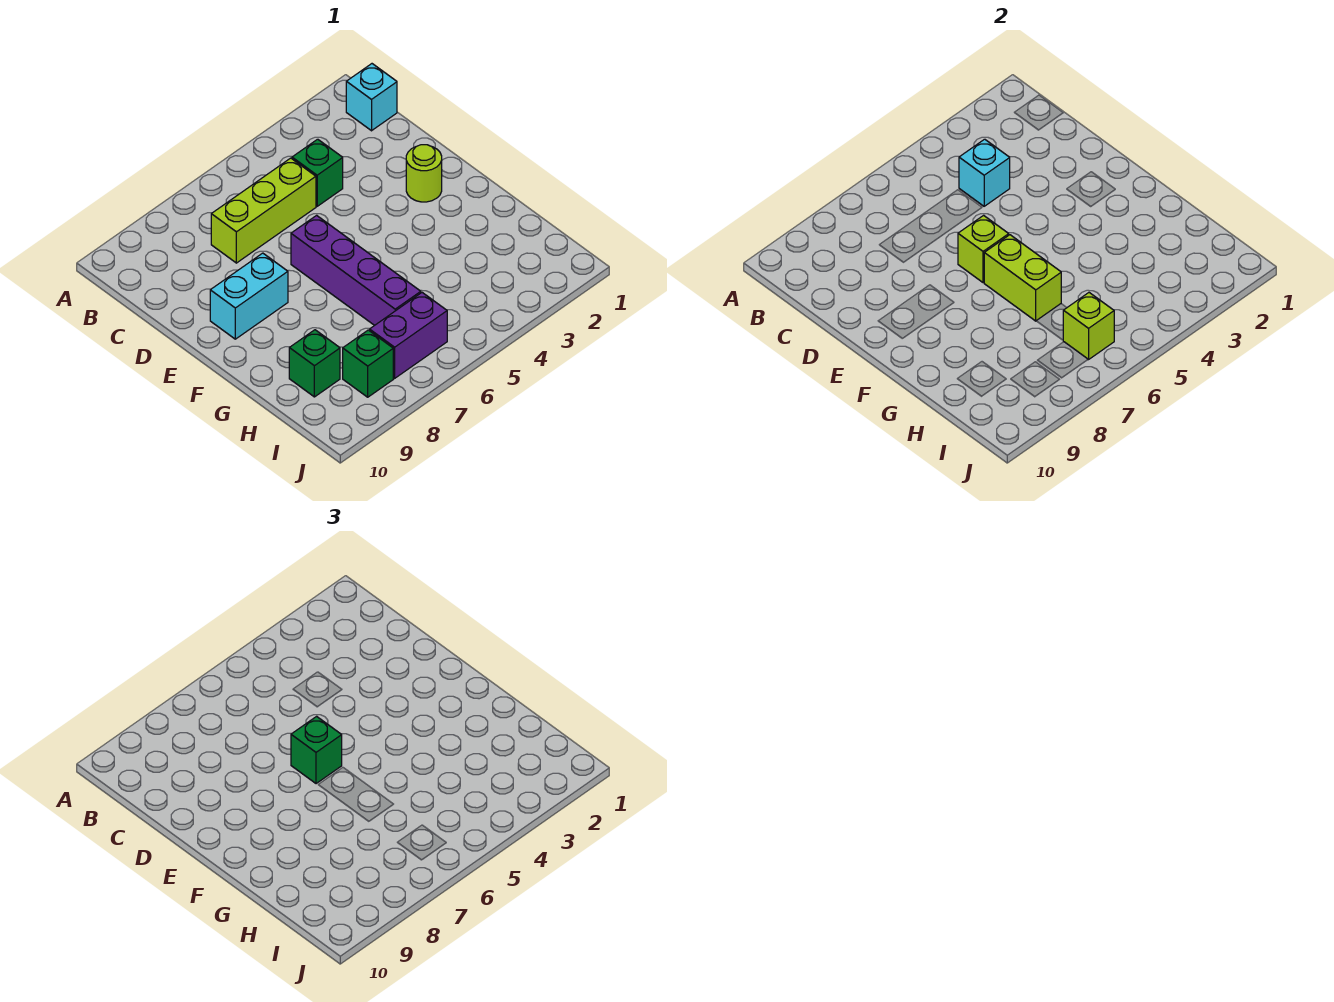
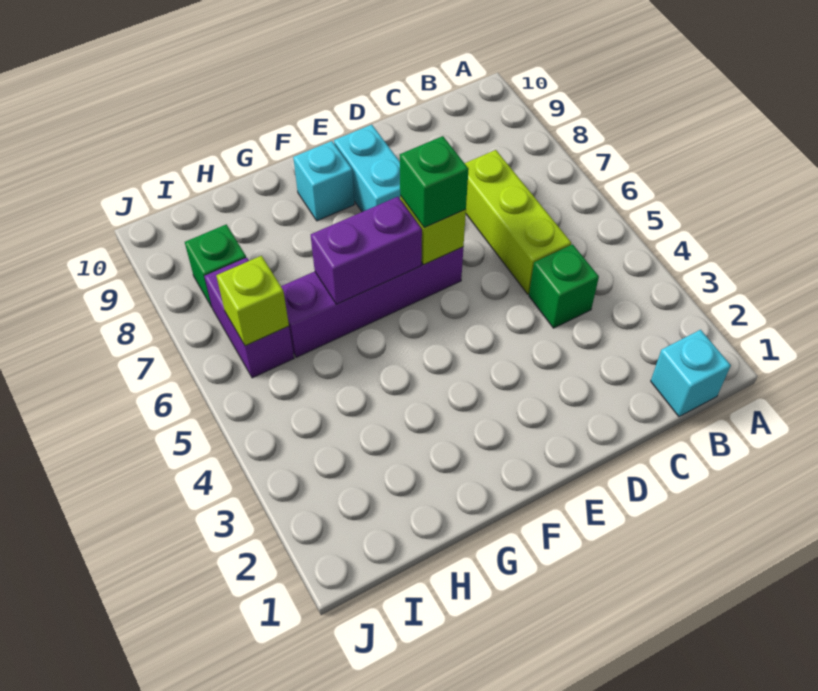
cyan 1x1 brick [959,139,1010,206] -> cyan 1x1 brick moved to [293,141,355,221]
lime 1x1 round brick [406,145,442,202] -> none
lime 1x2 brick [984,235,1061,321] -> purple 1x2 brick [311,197,422,304]
green 1x1 brick [289,330,340,397] -> none

